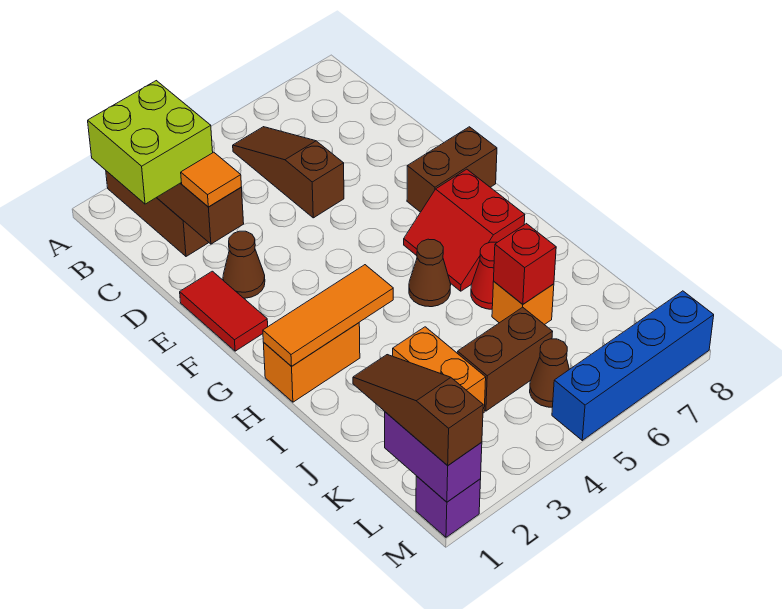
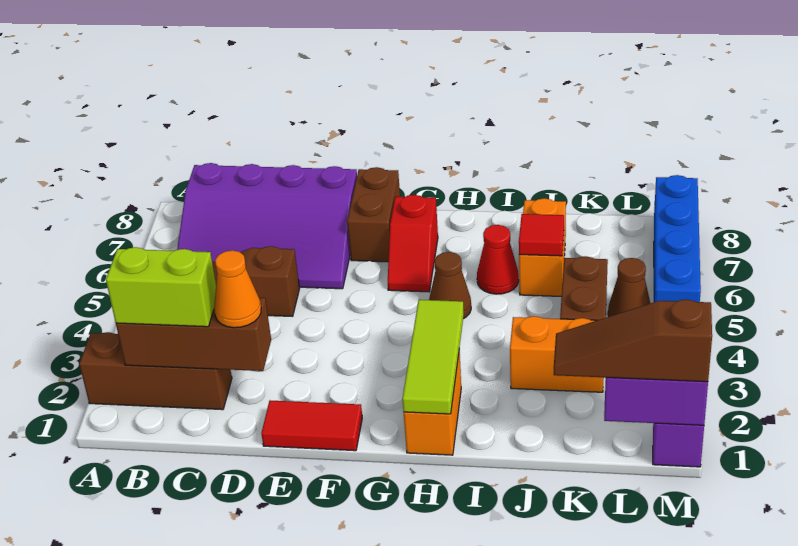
lime 2x2 brick [88,81,213,204] -> lime 1x2 brick [106,247,216,327]
none -> purple 3x4 slope [177,163,357,289]
orange 1x1 tile [181,152,241,207] -> orange 1x1 cone [214,250,261,328]
brown 1x1 cone [223,231,265,298] -> none
red 2x2 slope [404,169,525,291] -> red 1x2 slope [388,195,438,292]
orange 1x3 tile [263,265,393,366] -> lime 1x3 tile [402,300,464,414]
orange 1x1 brick [492,282,554,325] -> orange 1x2 brick [519,198,566,297]
red 1x1 brick [494,224,556,304] -> red 1x1 tile [519,214,564,256]

